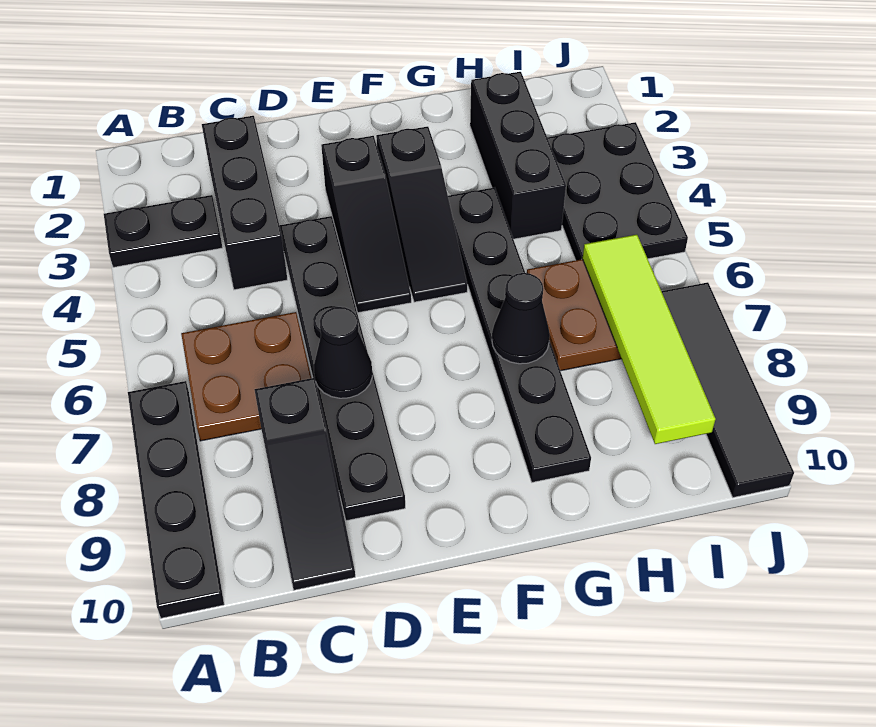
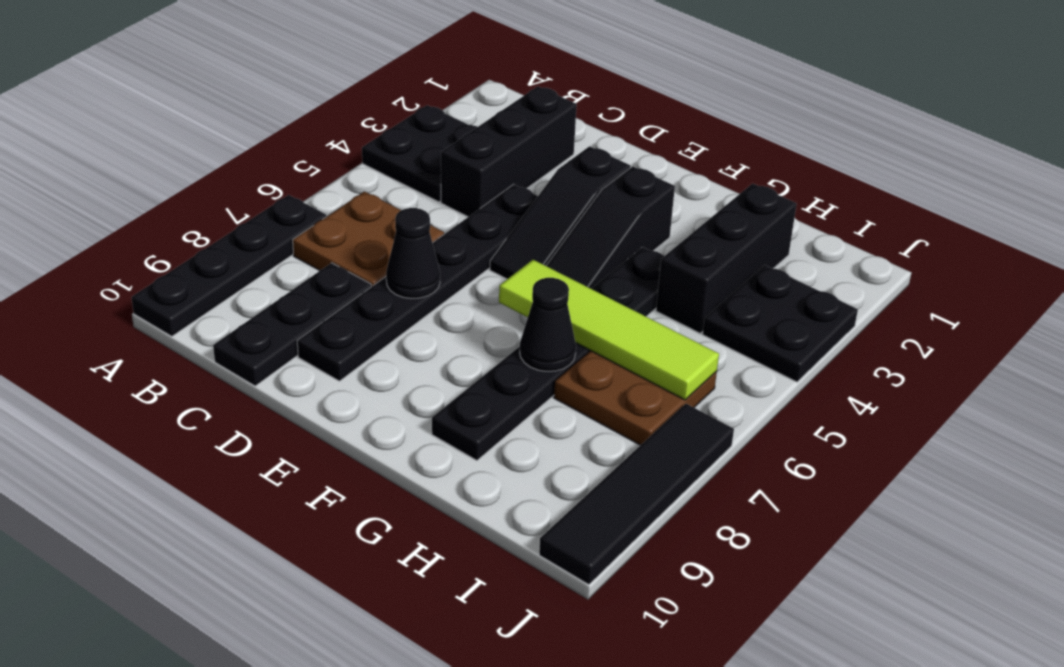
black 1x2 plate [104,195,223,267] -> black 2x2 plate [362,105,477,202]
black 1x3 slope [254,378,355,590] -> black 1x3 plate [213,263,371,386]
black 2x3 plate [547,122,688,260] -> black 2x2 plate [703,265,858,382]
lime 1x4 tile [583,235,716,444] -> lime 1x4 tile turned to [499,260,719,400]

